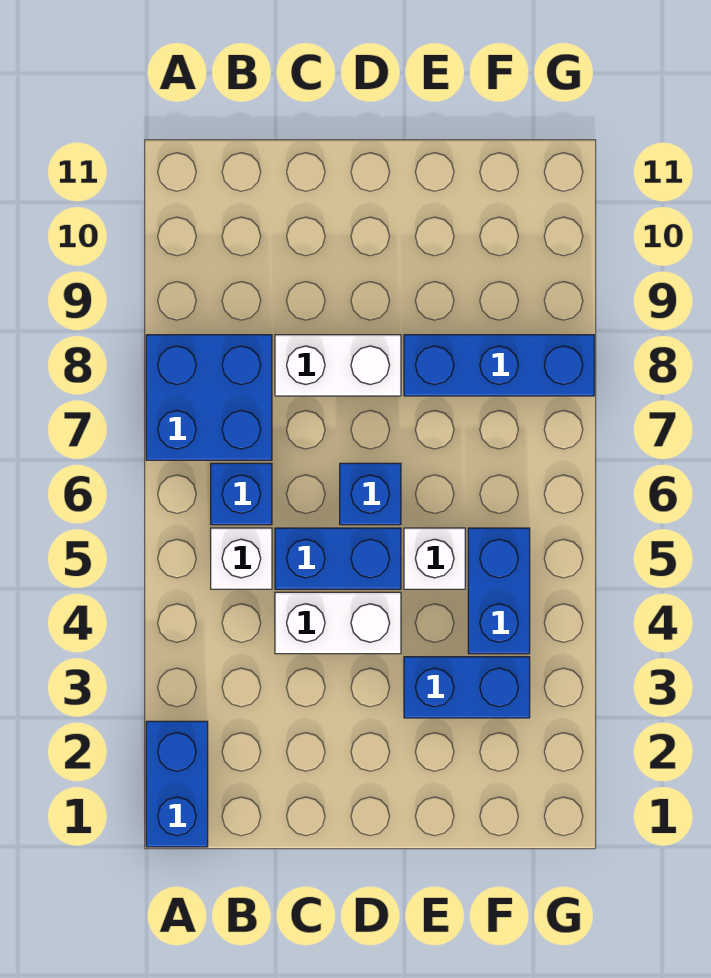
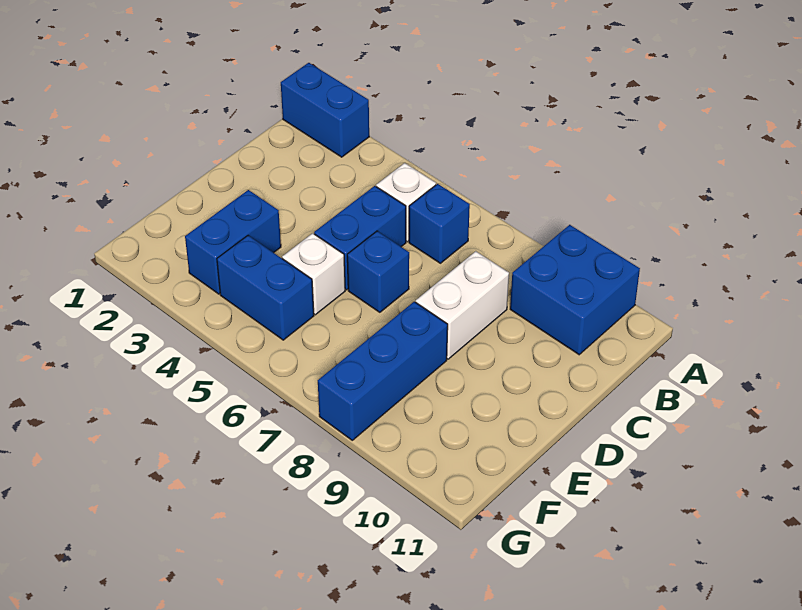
blue 2x2 brick [146,335,272,460] -> blue 2x2 brick moved to [510,225,640,355]
white 1x2 brick [275,592,401,654] -> none

